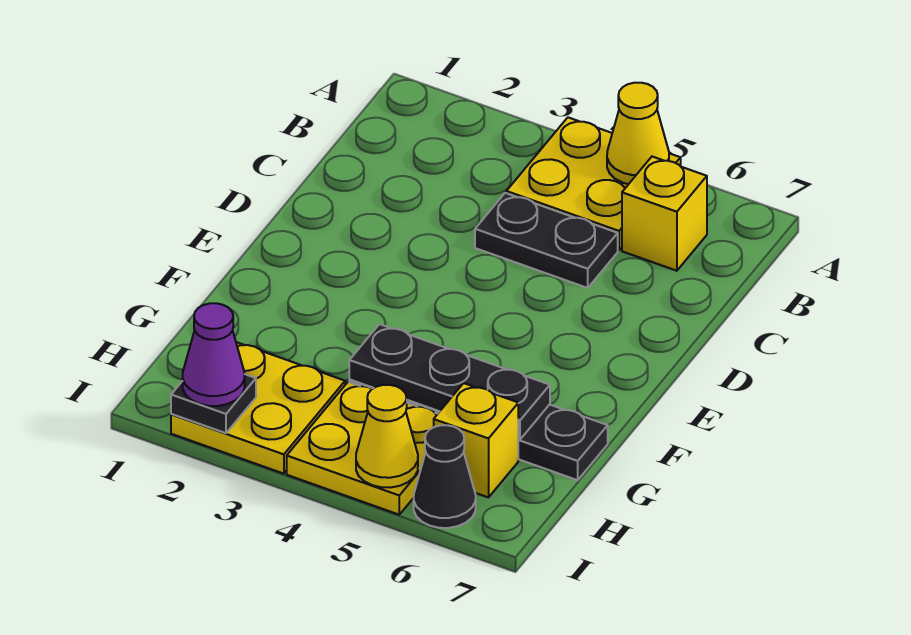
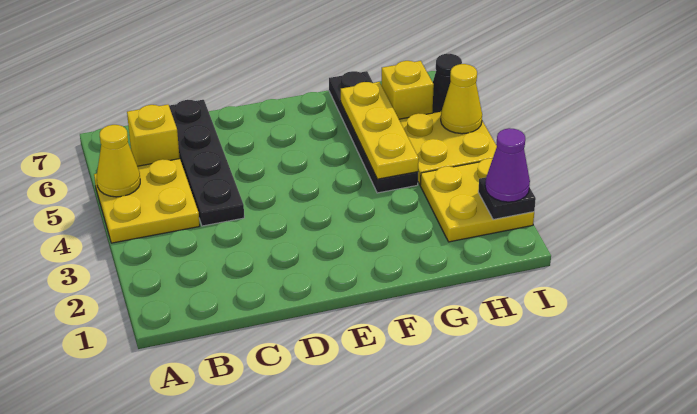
black 1x2 plate [475,193,618,288] -> black 1x4 plate [169,100,244,226]
black 1x3 plate [349,324,550,440] -> yellow 1x3 plate [341,82,419,179]

